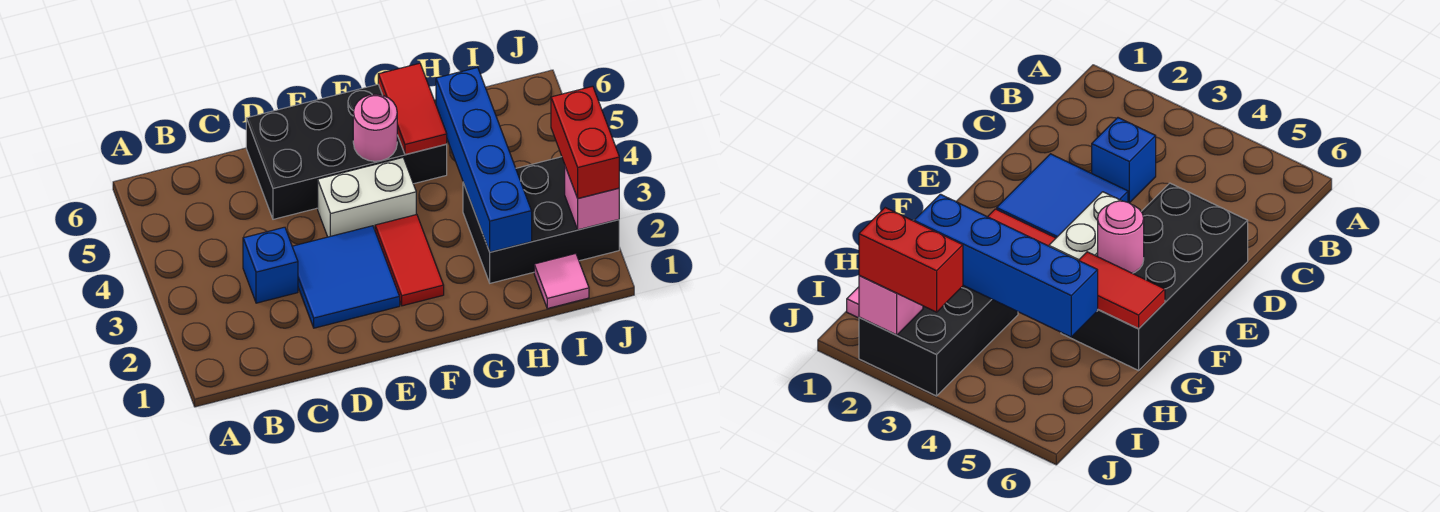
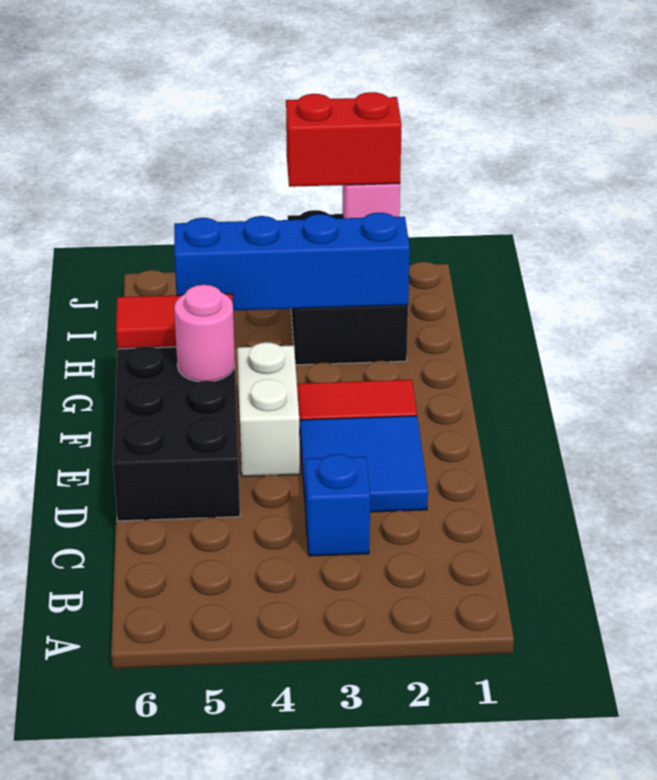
pink 1x1 tile [534,254,589,309] -> none

